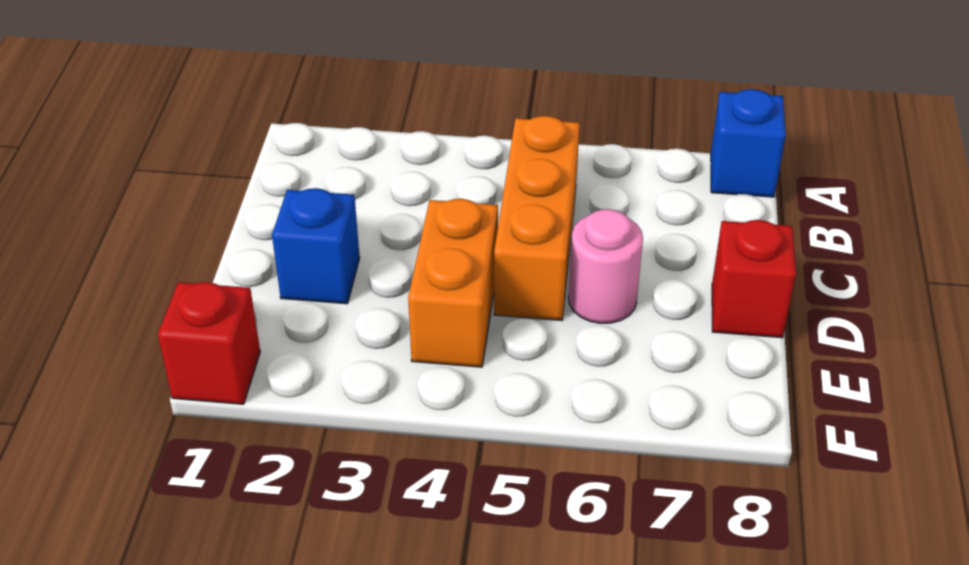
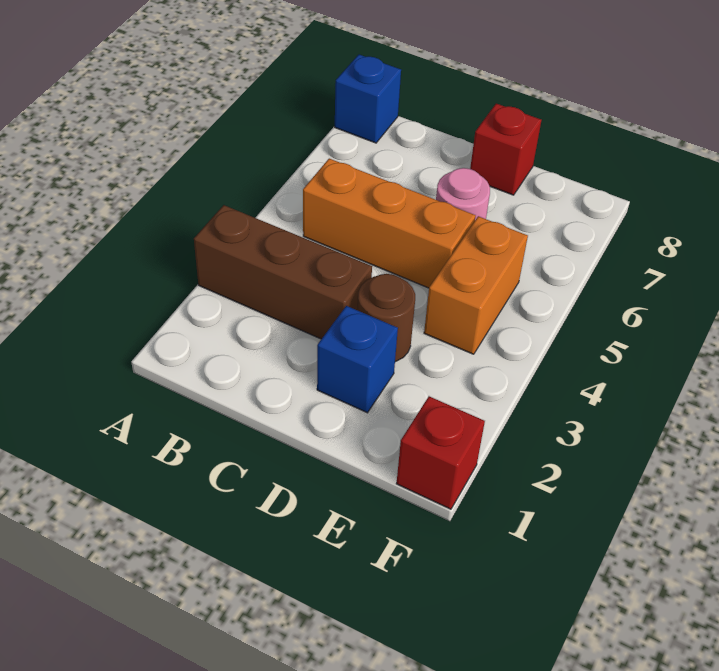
none -> brown 1x3 brick [194,205,372,339]
none -> brown 1x1 round brick [358,274,415,362]
orange 1x2 brick [408,199,498,367] -> orange 1x2 brick turned to [424,216,528,354]

